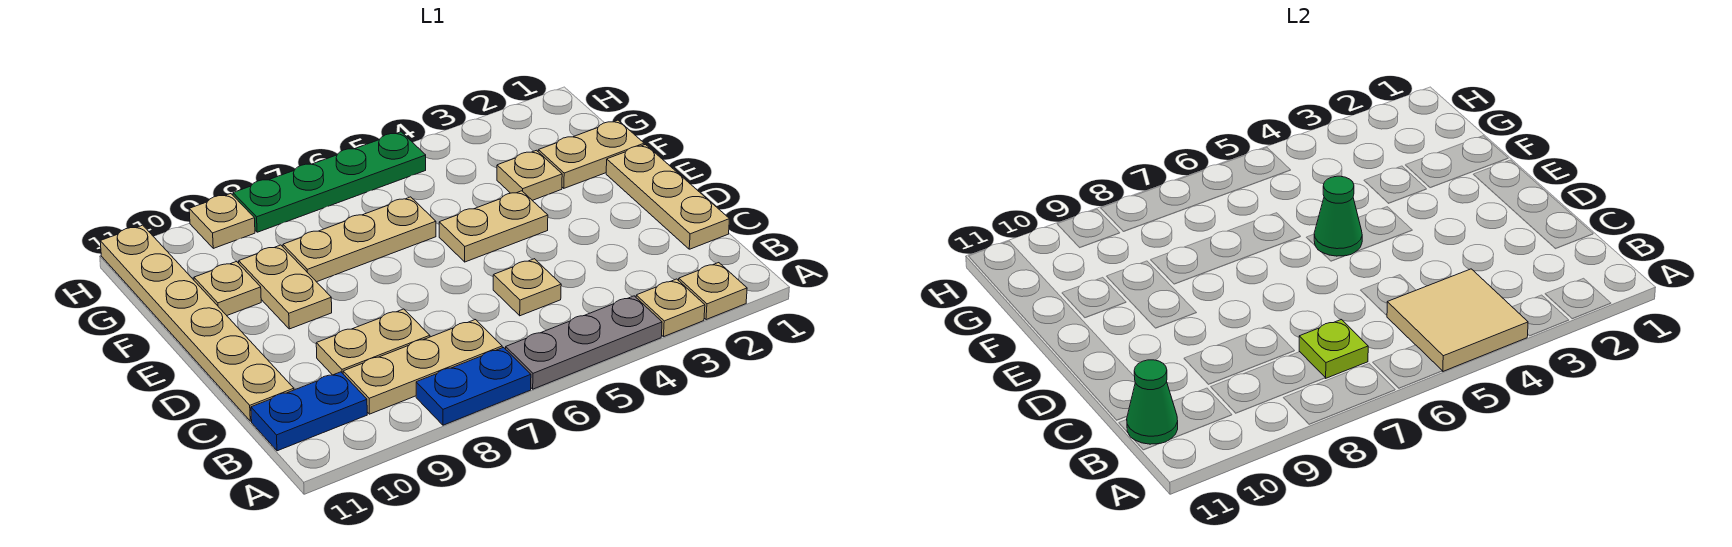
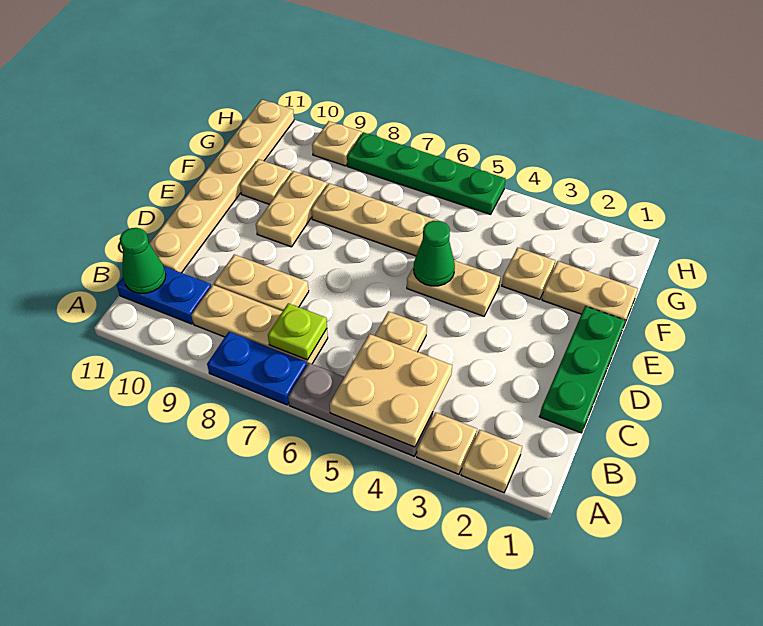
tan 2x2 tile [1387,269,1528,371] -> tan 2x2 plate [330,334,452,447]
tan 1x3 plate [606,145,729,249] -> green 1x3 plate [539,306,625,433]

